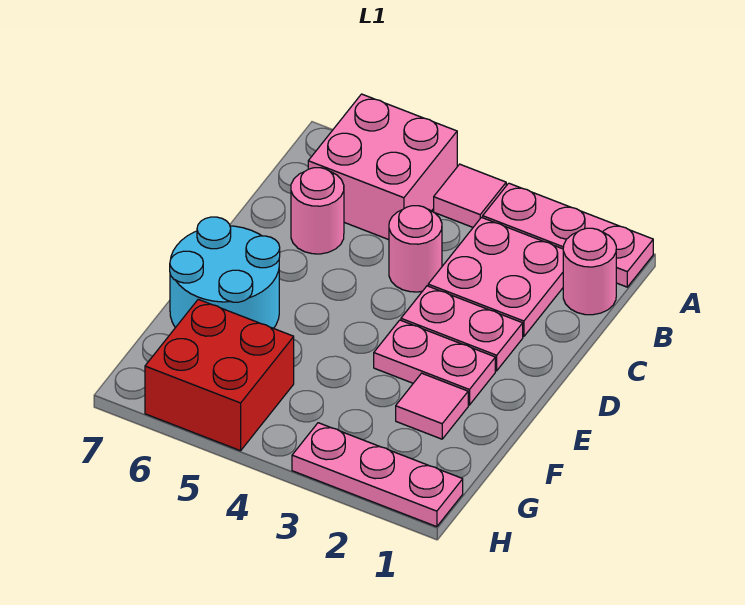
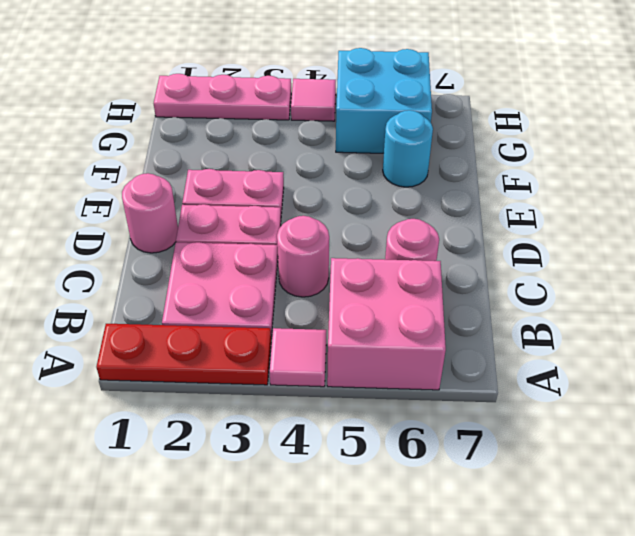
pink 1x3 plate [483,183,653,287] -> red 1x3 plate [96,324,271,385]
pink 1x1 round brick [563,228,616,315] -> pink 1x1 round brick moved to [122,173,178,253]
cyan 2x2 round brick [170,217,280,328] -> cyan 1x1 round brick [383,110,433,187]
pink 1x1 tile [396,373,468,439] -> pink 1x1 tile moved to [291,79,336,121]
red 2x2 brick [145,299,294,451] -> cyan 2x2 brick [336,48,432,153]

